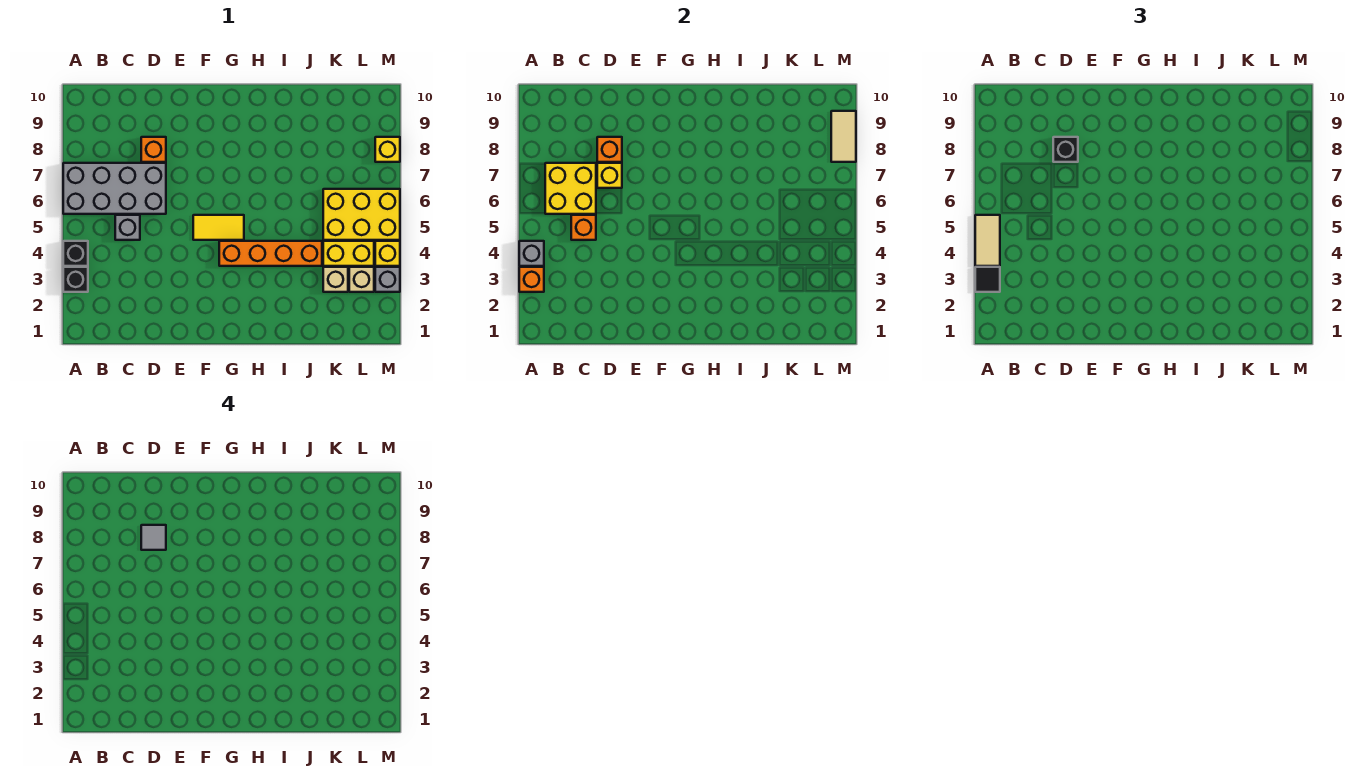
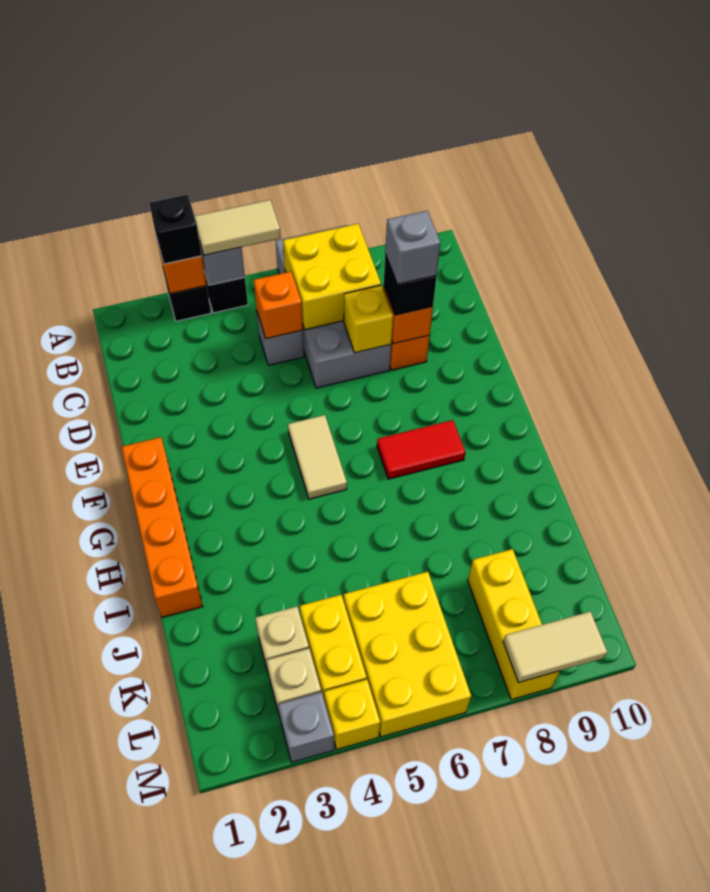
black 1x1 tile [975,267,1000,292] -> black 1x1 brick [149,195,202,264]
grey 1x1 tile [141,525,166,550] -> grey 1x1 brick [385,211,440,284]
yellow 1x2 tile [193,215,244,240] -> tan 1x2 tile [288,415,347,499]
orange 1x4 brick [219,241,322,266] -> orange 1x4 brick moved to [122,437,203,617]
none -> red 1x2 tile [377,420,466,479]
yellow 1x1 brick [375,137,400,162] -> yellow 1x3 brick [468,549,560,700]

